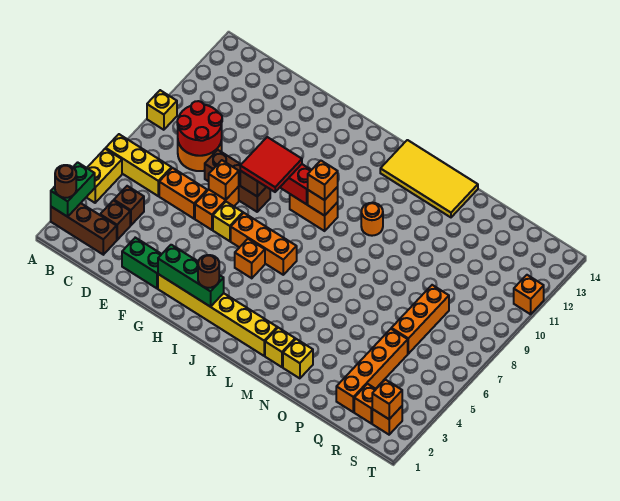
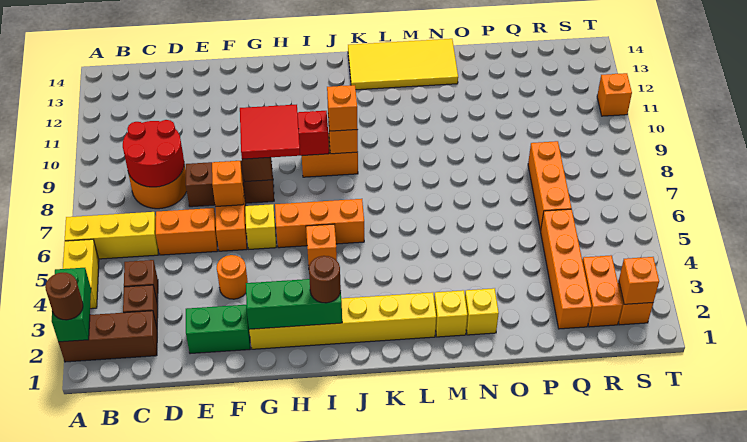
yellow 1x1 brick [147,90,177,130] -> none
orange 1x1 round brick [361,203,383,236] -> orange 1x1 round brick moved to [217,255,248,299]
orange 1x1 brick [354,384,376,423] -> orange 1x2 brick [582,255,623,327]

